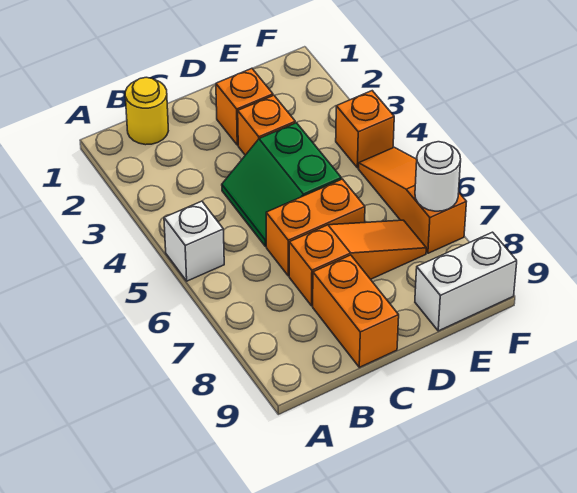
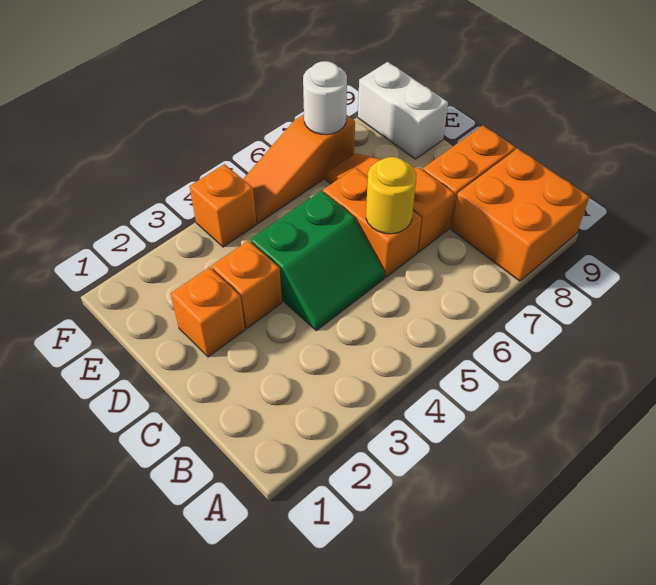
white 1x1 brick [164,201,224,281] -> none
none -> orange 2x2 brick [451,148,590,281]
yellow 1x1 round brick [125,77,168,145] -> yellow 1x1 round brick moved to [366,157,416,234]

